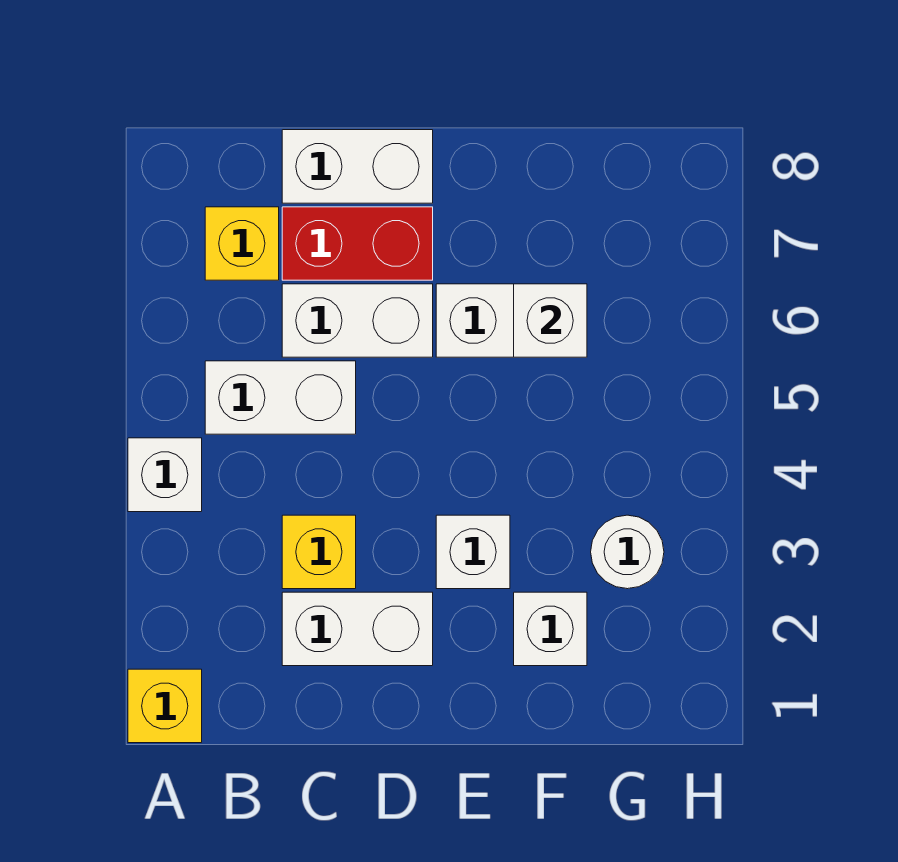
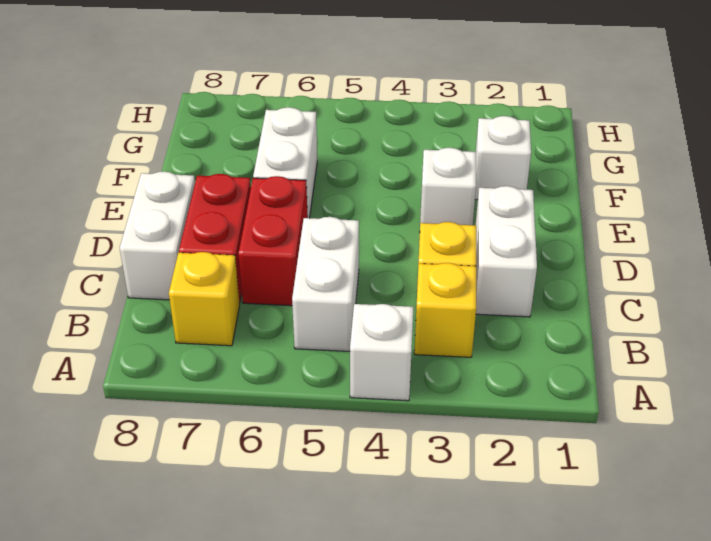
yellow 1x1 brick [128,669,202,743] -> yellow 1x1 brick moved to [414,263,476,357]
white 1x2 brick [282,284,433,357] -> red 1x2 brick [238,176,308,306]
white 1x1 brick [514,284,587,357] -> none
white 1x1 round brick [591,515,664,589] -> none

